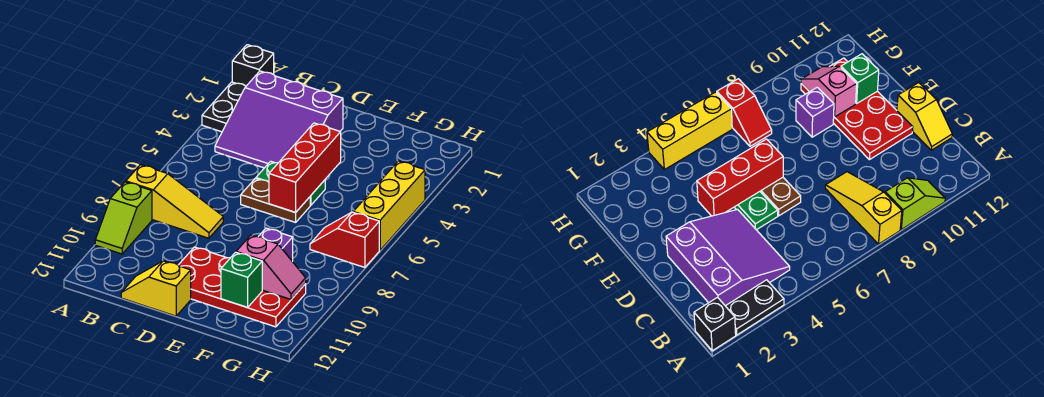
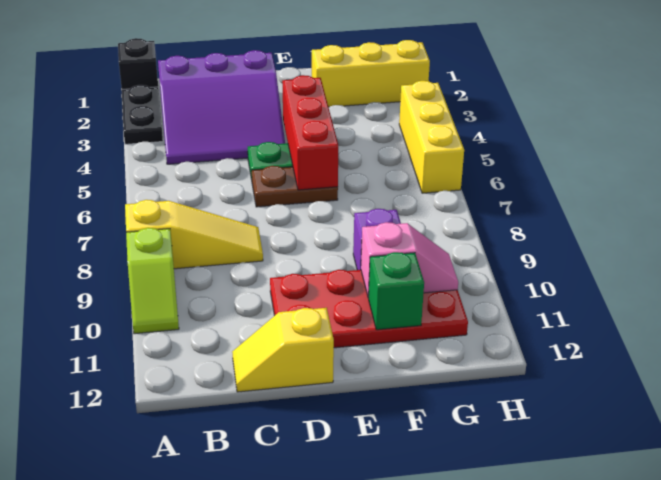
none -> yellow 1x3 brick [312,40,430,107]
red 1x2 slope [310,212,379,267] -> none

